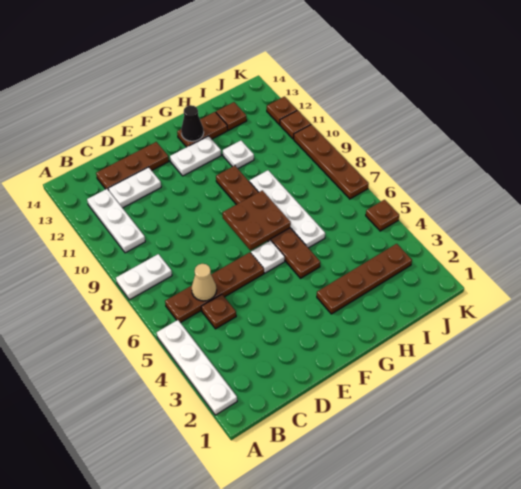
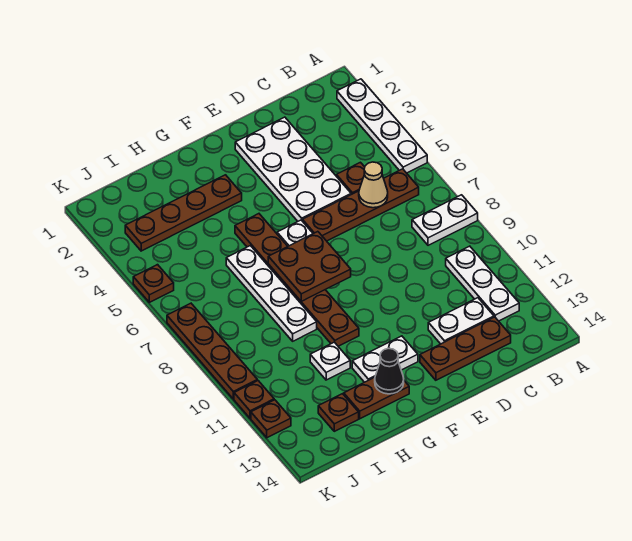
none -> white 2x4 plate [235,117,351,221]

